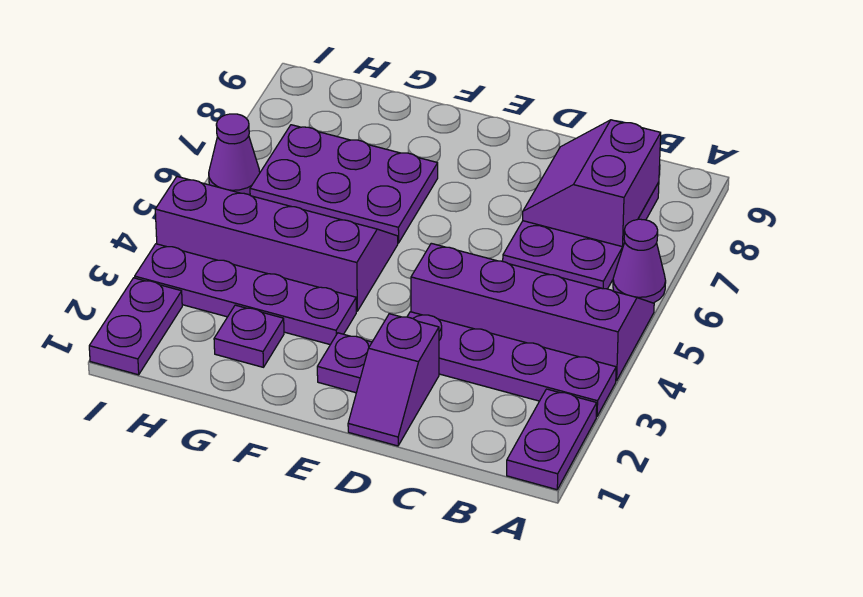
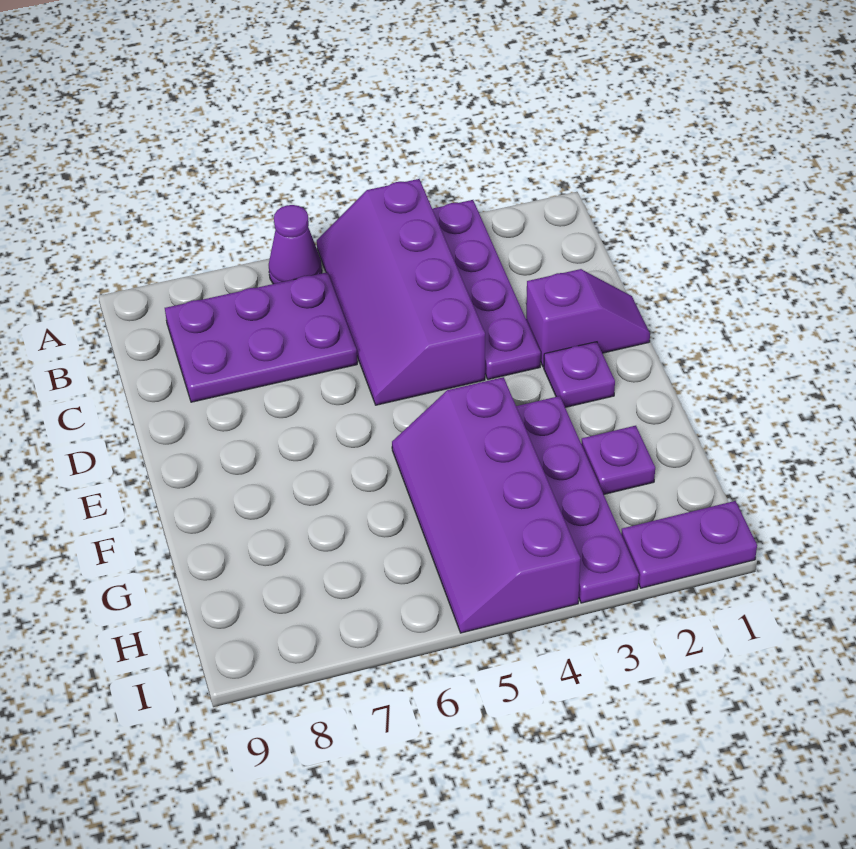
purple 1x2 plate [507,389,597,490] -> none
purple 2x2 slope [523,120,661,247] -> none
purple 2x3 plate [250,125,438,243] -> none
purple 1x1 cone [209,114,260,195] -> none

